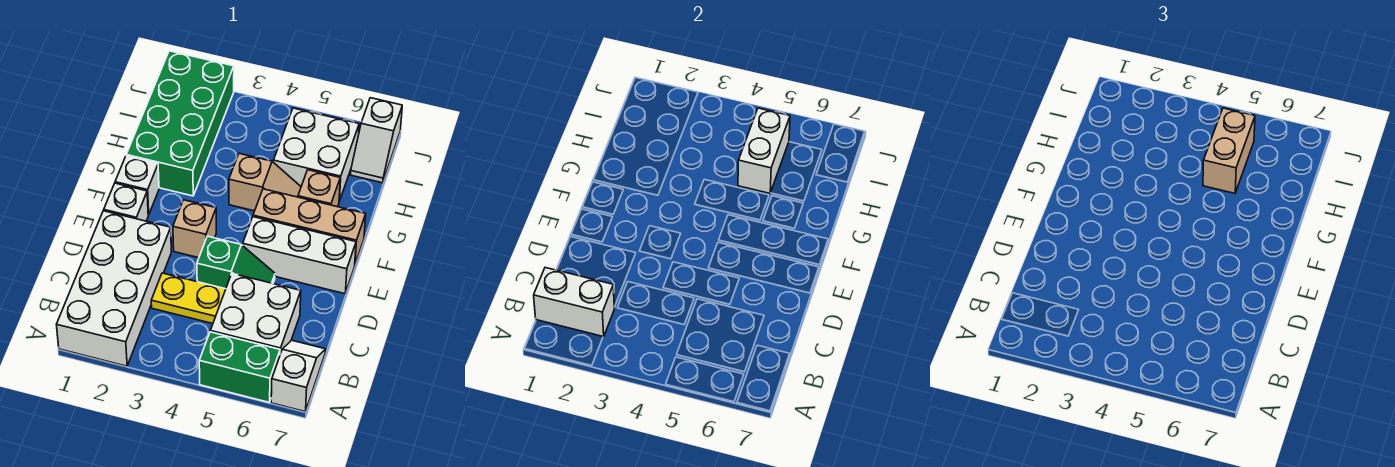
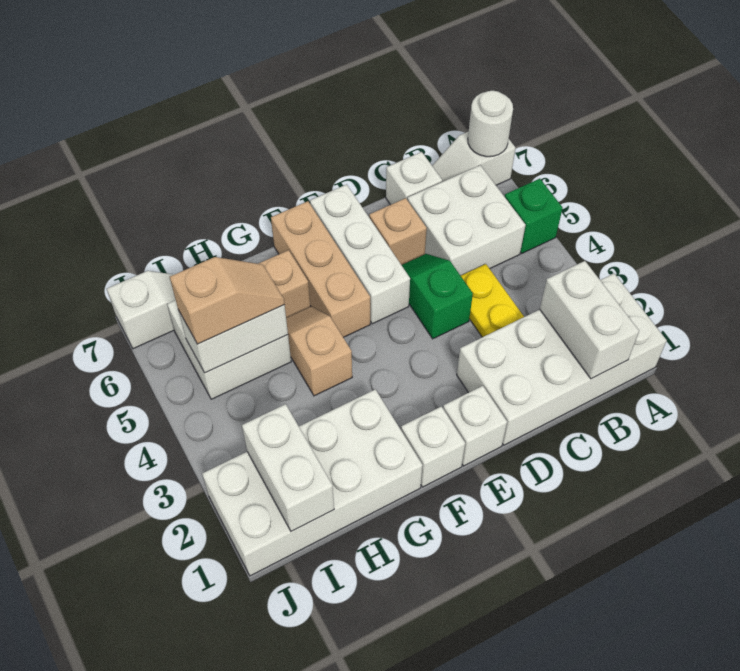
green 1x2 brick [199,332,280,402] -> green 1x1 brick [505,179,562,253]
none -> white 1x1 round brick [468,91,513,157]
none -> white 1x1 brick [386,152,442,205]
tan 1x1 brick [173,200,216,258] -> tan 1x1 brick moved to [369,198,427,265]
green 2x4 brick [126,51,234,196] -> white 2x4 brick [202,389,423,576]
tan 1x2 brick [1203,108,1255,193] -> tan 1x2 slope [170,257,284,344]
none -> white 1x2 brick [242,404,334,531]

